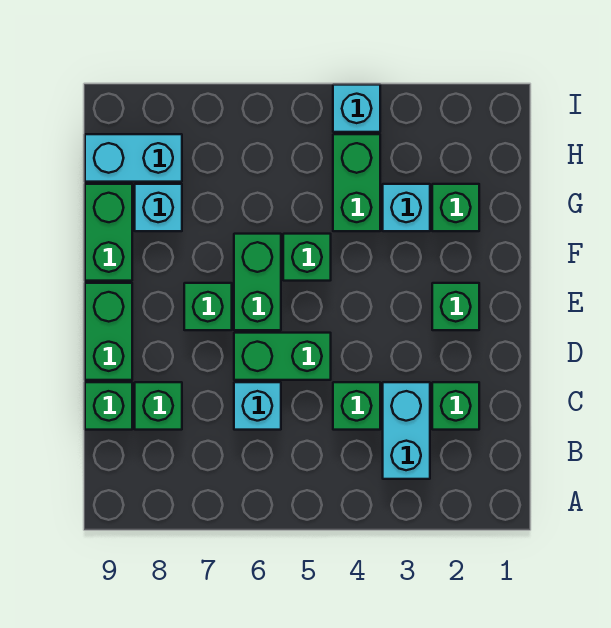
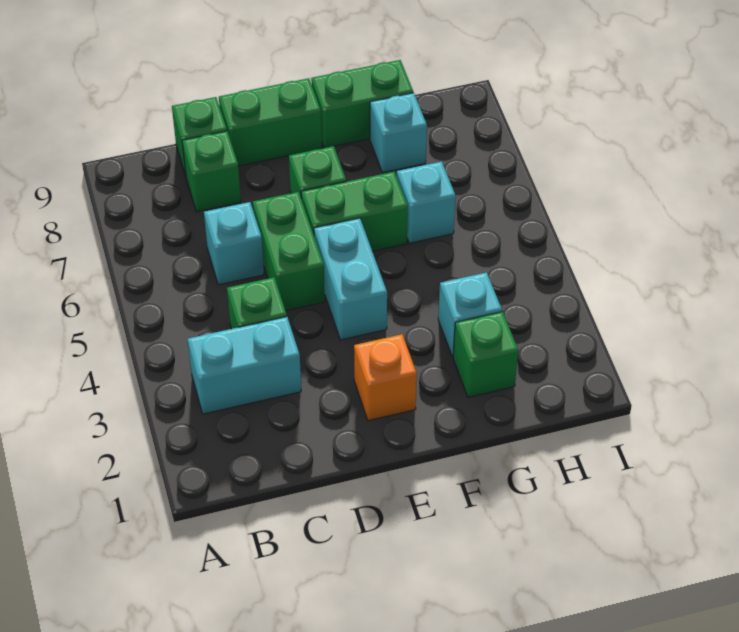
green 1x1 brick [432,382,479,430] -> none
green 1x1 brick [432,283,479,330] -> orange 1x1 brick [354,334,417,421]
green 1x1 brick [283,234,331,281] -> none
green 1x2 brick [333,134,380,231] -> none
cyan 1x2 brick [85,134,182,182] -> cyan 1x2 brick moved to [314,218,387,340]
cyan 1x1 brick [333,85,380,132] -> cyan 1x1 brick moved to [397,162,456,243]

